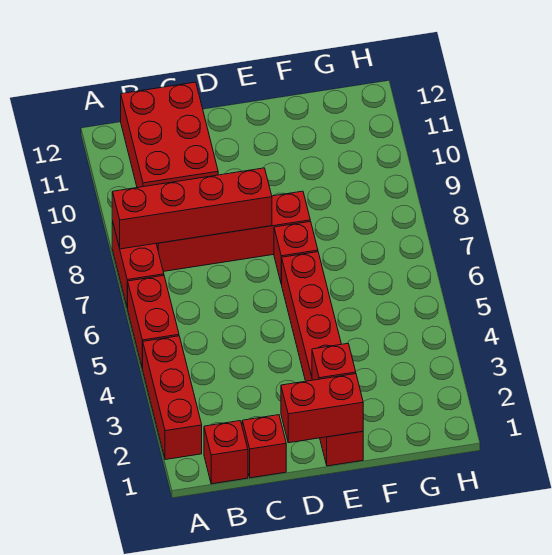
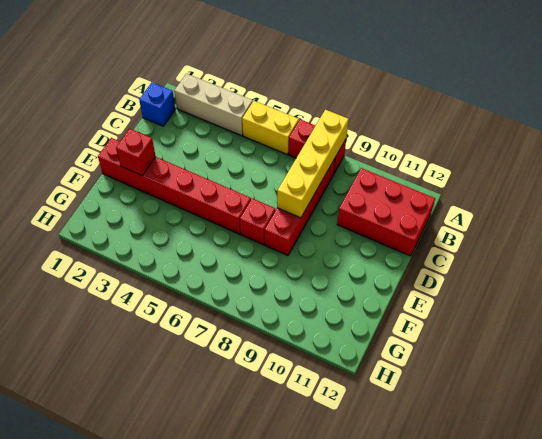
red 1x3 brick [143,336,202,460] -> tan 1x3 brick [174,74,253,136]
red 1x2 brick [128,276,179,369] -> yellow 1x2 brick [242,101,299,154]
red 1x4 brick [112,168,272,249] -> yellow 1x4 brick [277,110,349,218]
red 1x1 brick [204,421,248,484] -> blue 1x1 brick [139,82,175,126]
red 1x1 brick [242,415,286,478] -> none
red 1x2 brick [281,374,363,443] -> none

